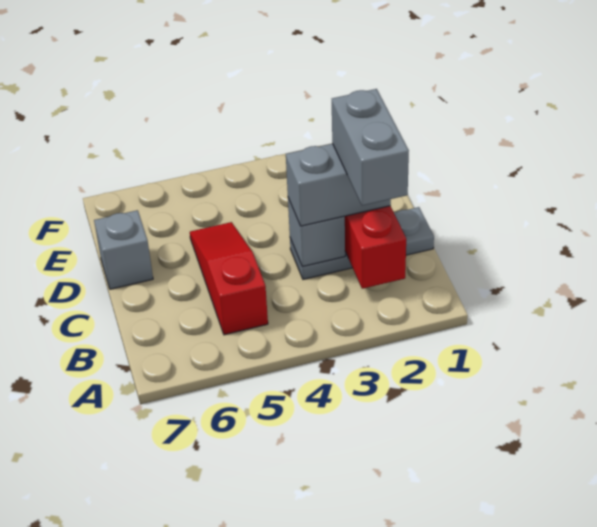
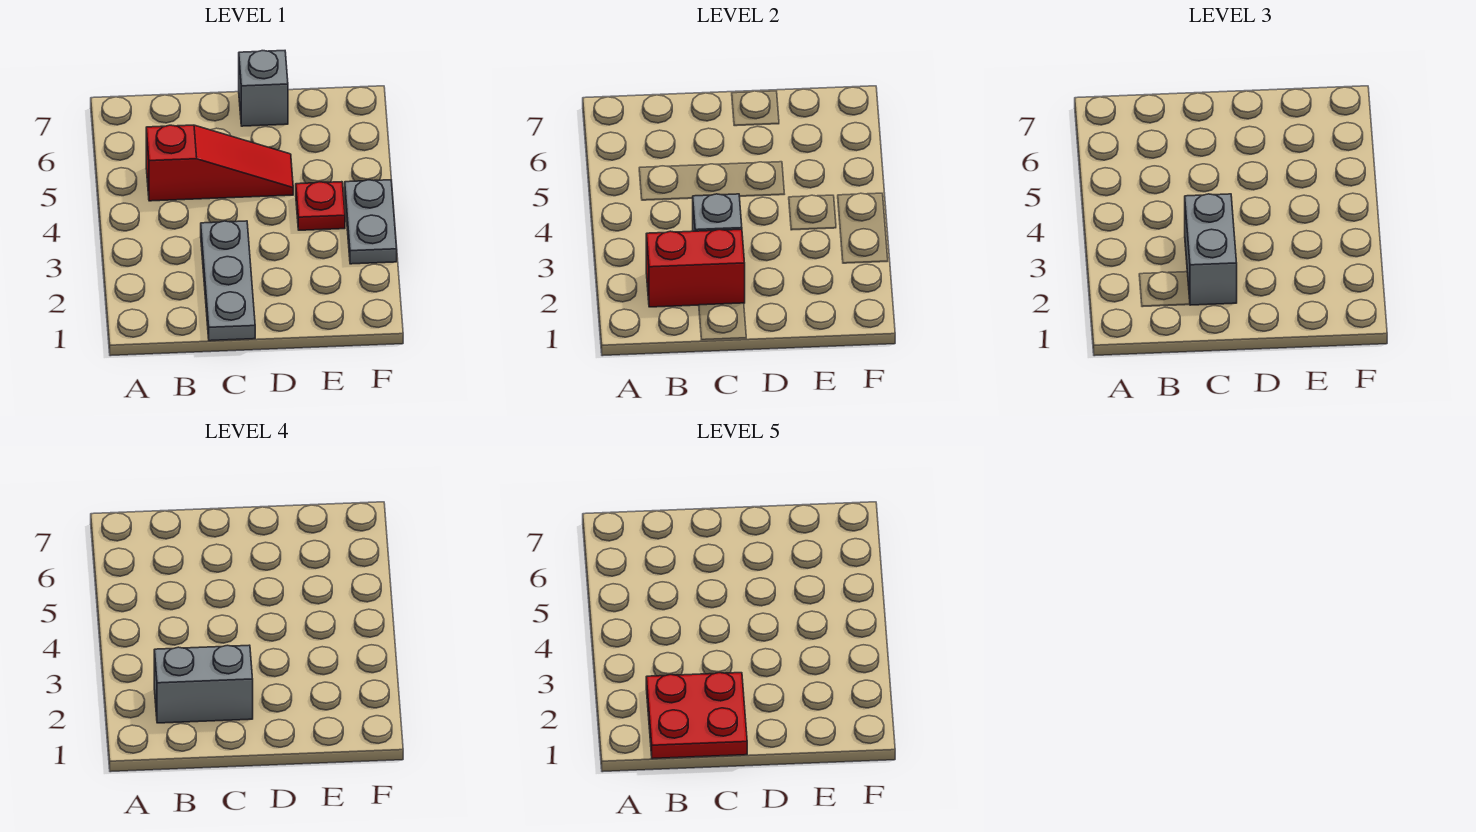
none -> red 2x2 plate [646,673,747,759]
none -> red 1x1 plate [296,182,345,230]
none -> grey 1x2 plate [345,180,397,264]

